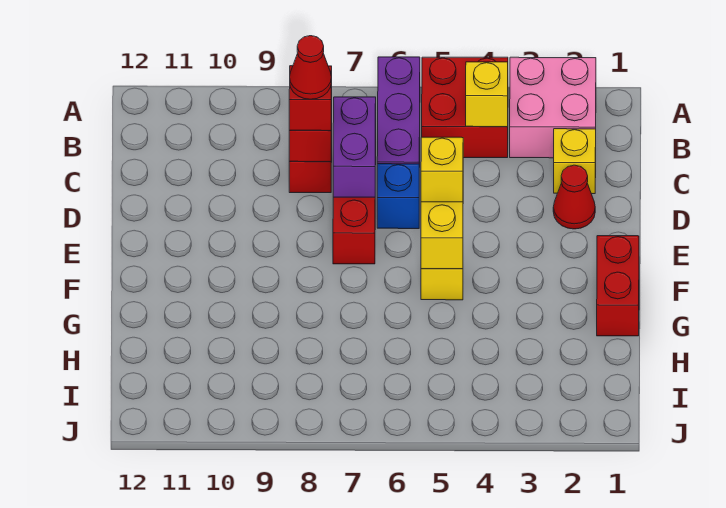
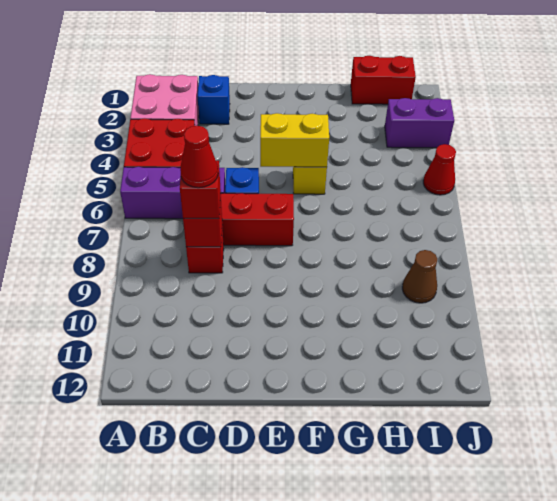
yellow 1x1 brick [466,62,508,127] -> none
yellow 1x1 brick [554,129,596,194] -> blue 1x1 brick [197,75,230,124]
purple 1x2 brick [333,97,376,197] -> purple 1x2 brick moved to [385,98,454,148]
red 1x1 cone [553,165,595,229] -> red 1x1 cone moved to [423,144,456,195]
yellow 1x1 brick [421,137,463,202] -> none
red 1x2 brick [597,236,639,336] -> red 1x2 brick moved to [351,56,416,104]
none -> brown 1x1 cone [402,250,437,303]

